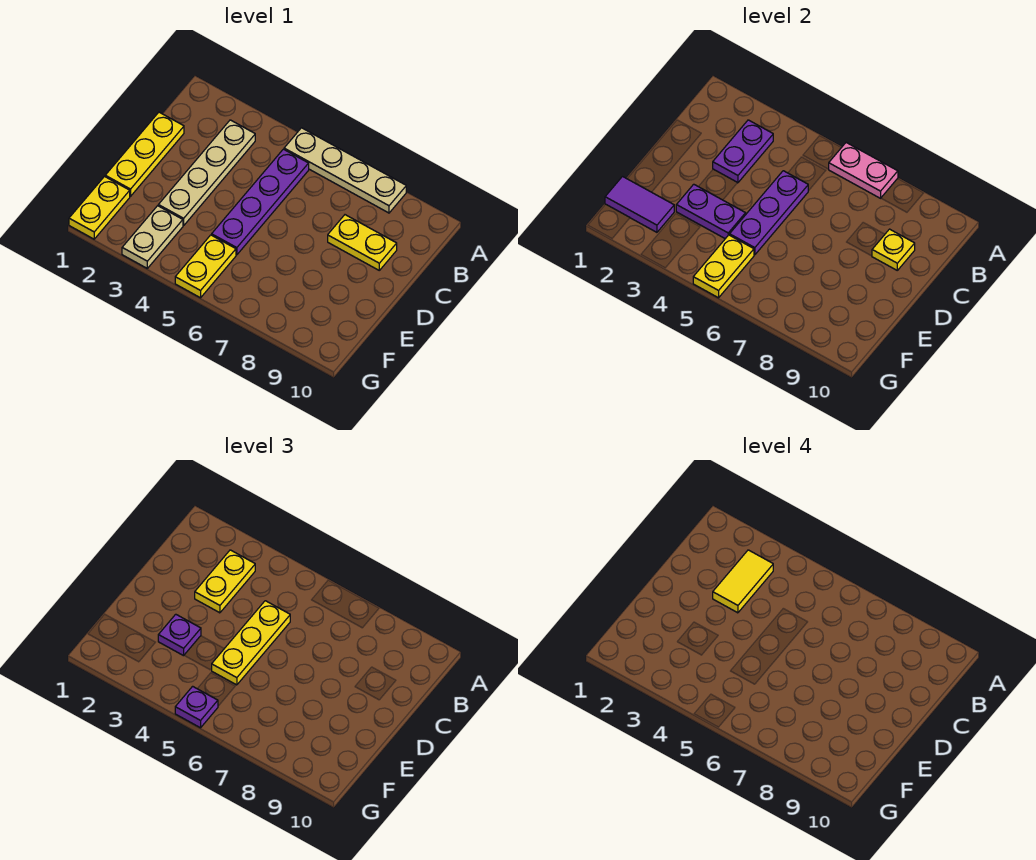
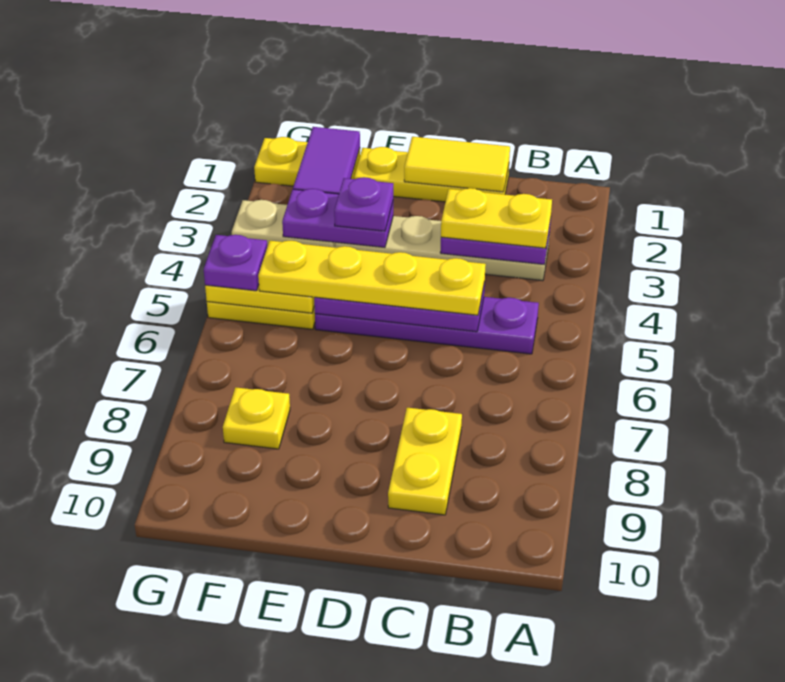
tan 1x4 plate [284,128,406,213] -> none
pink 1x2 plate [829,143,898,198] -> none
yellow 1x2 tile [713,550,773,613] -> yellow 1x2 tile moved to [404,137,510,192]
yellow 1x3 plate [212,601,290,685] -> yellow 1x4 plate [258,241,486,315]
yellow 1x1 plate [872,229,915,270] -> yellow 1x1 plate moved to [223,387,290,449]
purple 1x2 plate [676,184,746,239] -> purple 1x2 plate turned to [282,189,393,247]

